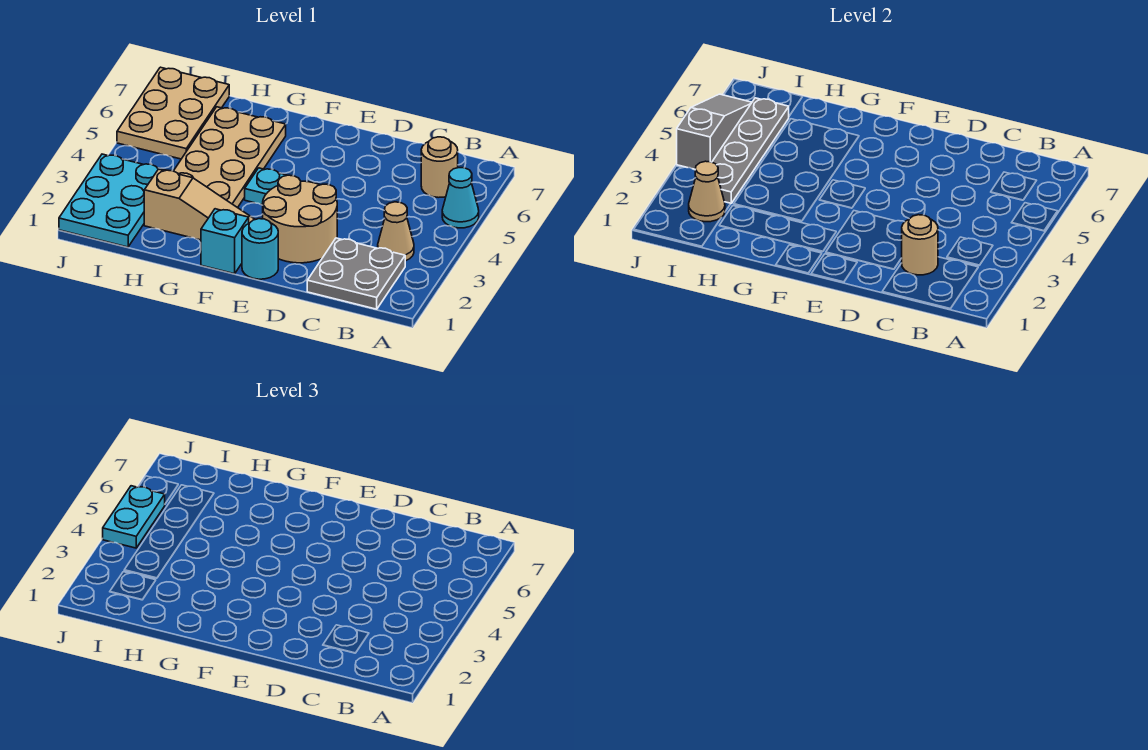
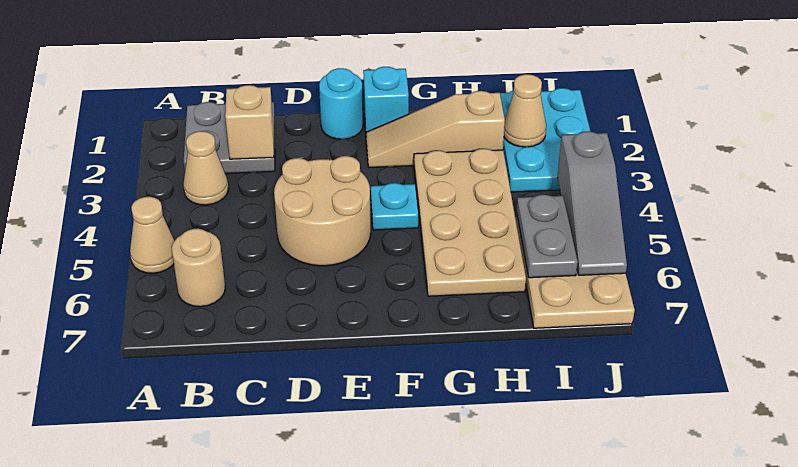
cyan 1x1 cone [442,168,479,228] -> tan 1x1 cone [130,197,174,273]
tan 1x1 round brick [902,215,938,275] -> tan 1x1 brick [225,85,274,159]
tan 2x2 round brick [263,175,337,263] -> tan 2x2 round brick moved to [274,156,371,266]
grey 1x4 plate [712,98,789,204] -> grey 1x2 plate [517,195,578,278]
cyan 1x2 plate [103,486,165,548] -> none

